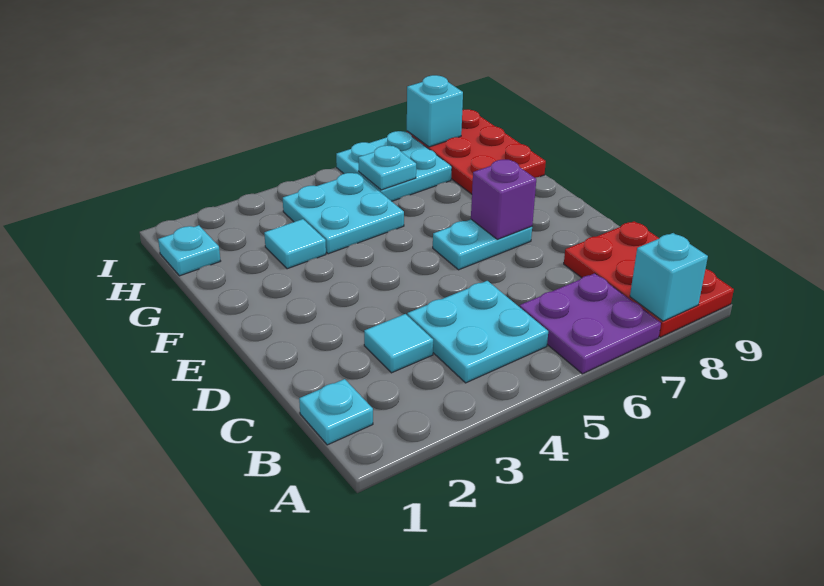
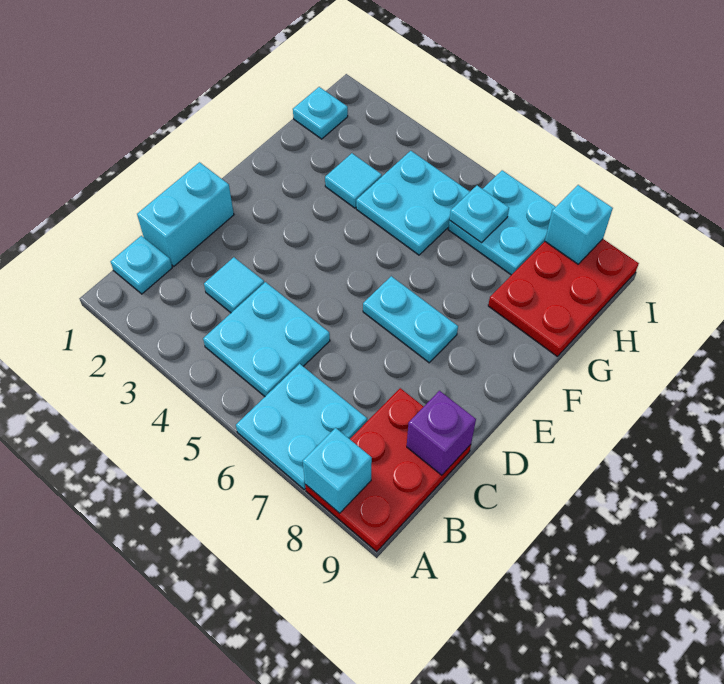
purple 2x2 plate [520,273,661,374] -> cyan 2x2 plate [236,364,367,489]
none -> cyan 1x2 brick [137,162,234,266]
purple 1x1 brick [471,160,536,239] -> purple 1x1 brick moved to [407,391,476,475]

